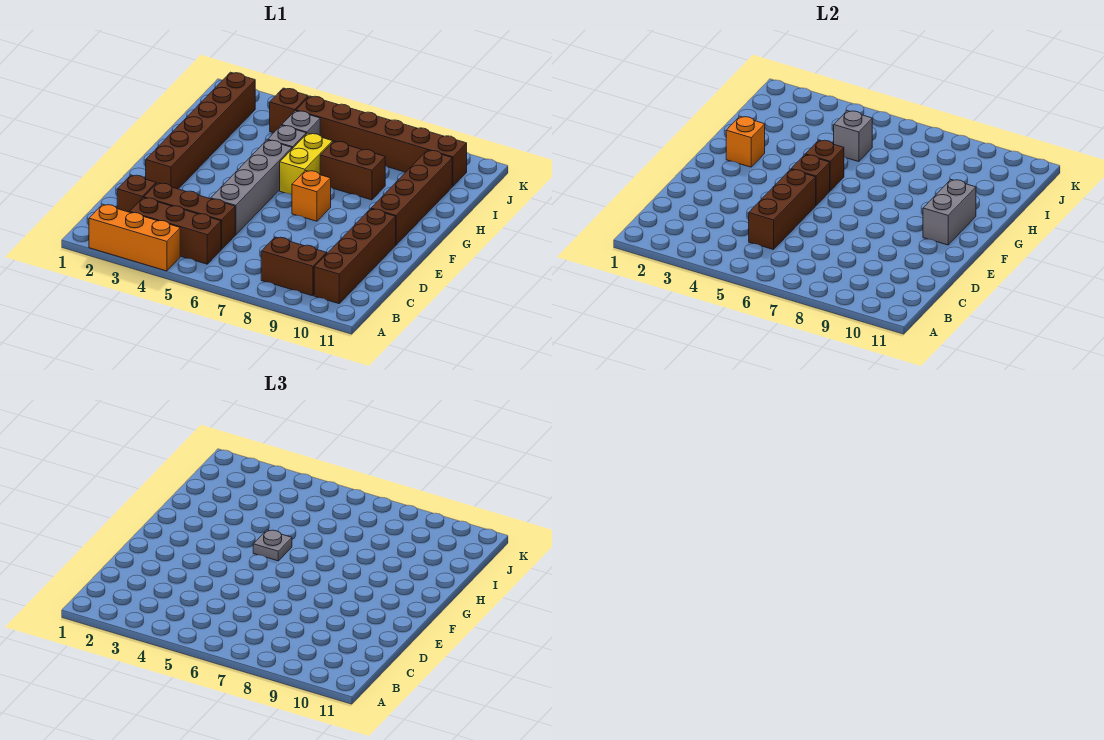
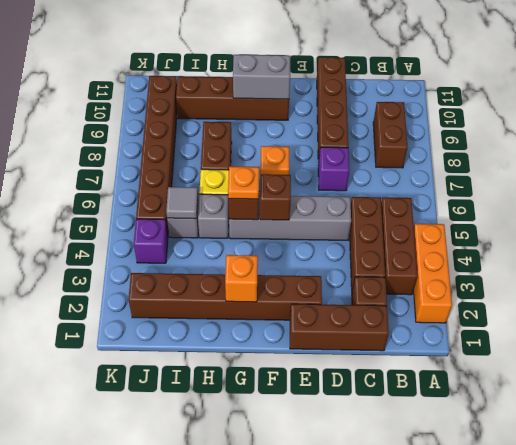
brown 1x4 brick [314,209,396,304] -> brown 1x4 brick turned to [317,57,348,164]
brown 1x3 brick [749,169,816,250] -> brown 1x3 brick moved to [290,304,389,351]
none -> purple 1x1 brick [318,147,349,191]
grey 1x1 plate [253,530,292,561] -> orange 1x1 plate [228,167,259,199]
grey 1x1 brick [834,111,872,162] -> grey 1x1 tile [166,187,198,219]
brown 1x1 brick [270,88,308,133] -> purple 1x1 brick [134,219,168,263]

